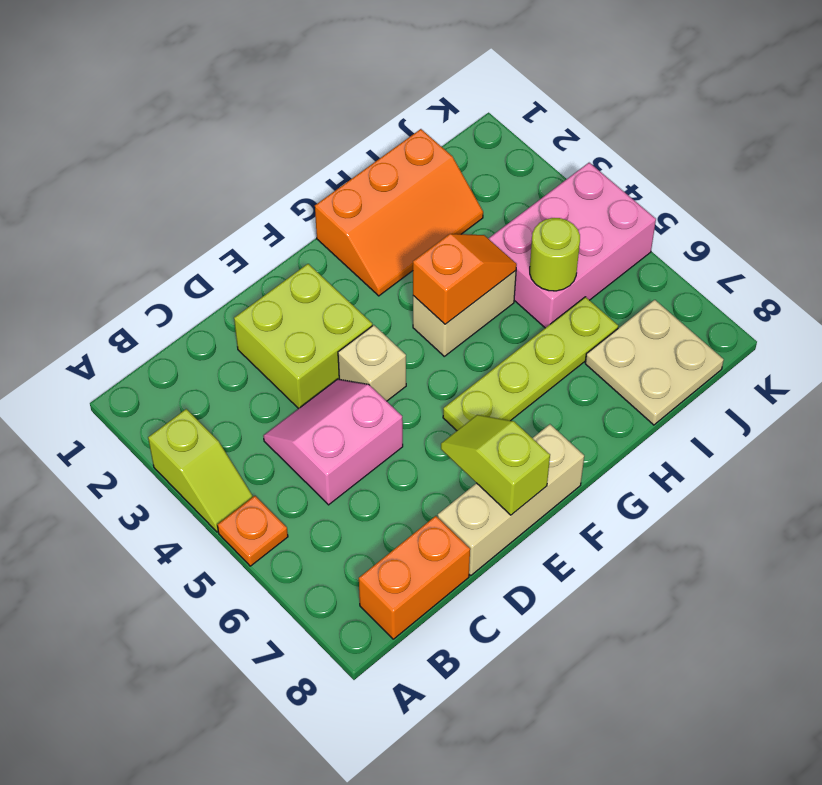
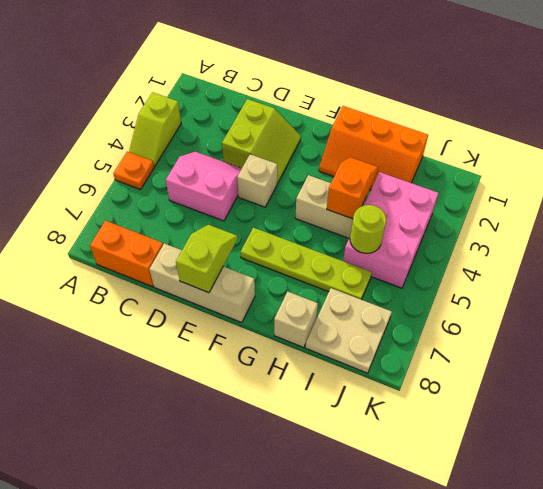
lime 2x2 brick [234,264,372,409] -> lime 2x2 slope [222,99,301,184]
orange 1x2 slope [413,234,517,324] -> orange 1x2 slope turned to [327,157,379,219]
none -> tan 1x1 brick [274,292,318,348]
pink 2x3 brick [488,163,656,328] -> pink 2x3 brick turned to [343,172,439,288]

